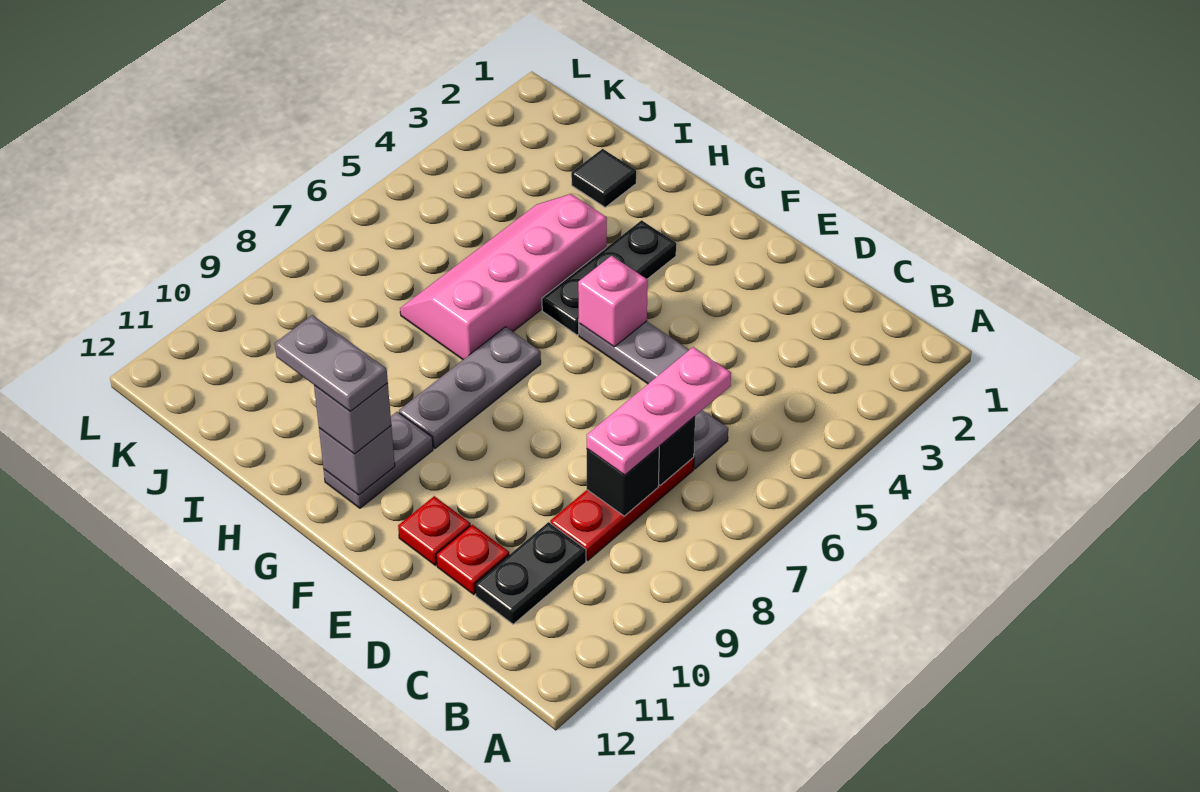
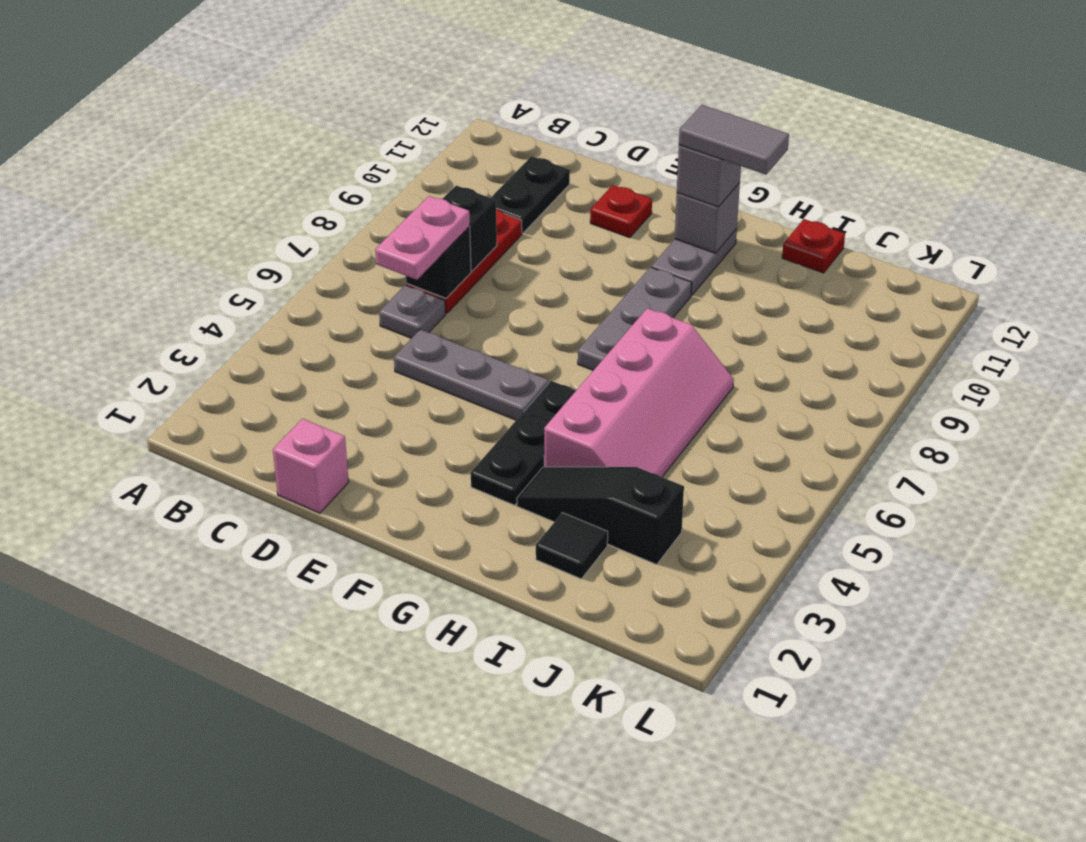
pink 1x3 plate [587,347,731,475] -> pink 1x2 plate [375,196,470,280]
red 1x1 plate [436,525,509,595] -> red 1x1 plate moved to [782,219,845,273]
pink 1x1 brick [578,256,648,347] -> pink 1x1 brick moved to [273,419,349,513]
grey 1x2 plate [275,315,388,411] -> grey 1x2 tile [679,105,789,175]
none -> black 1x3 slope [517,467,684,565]

